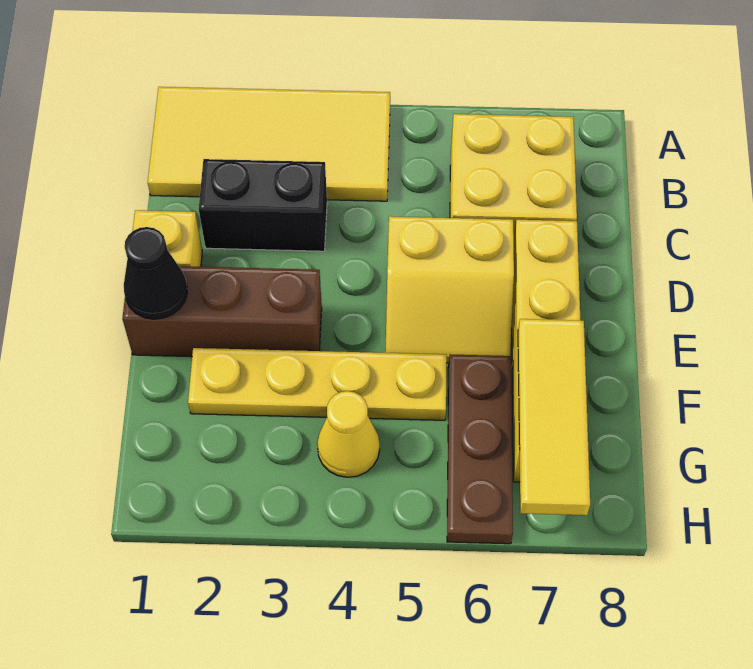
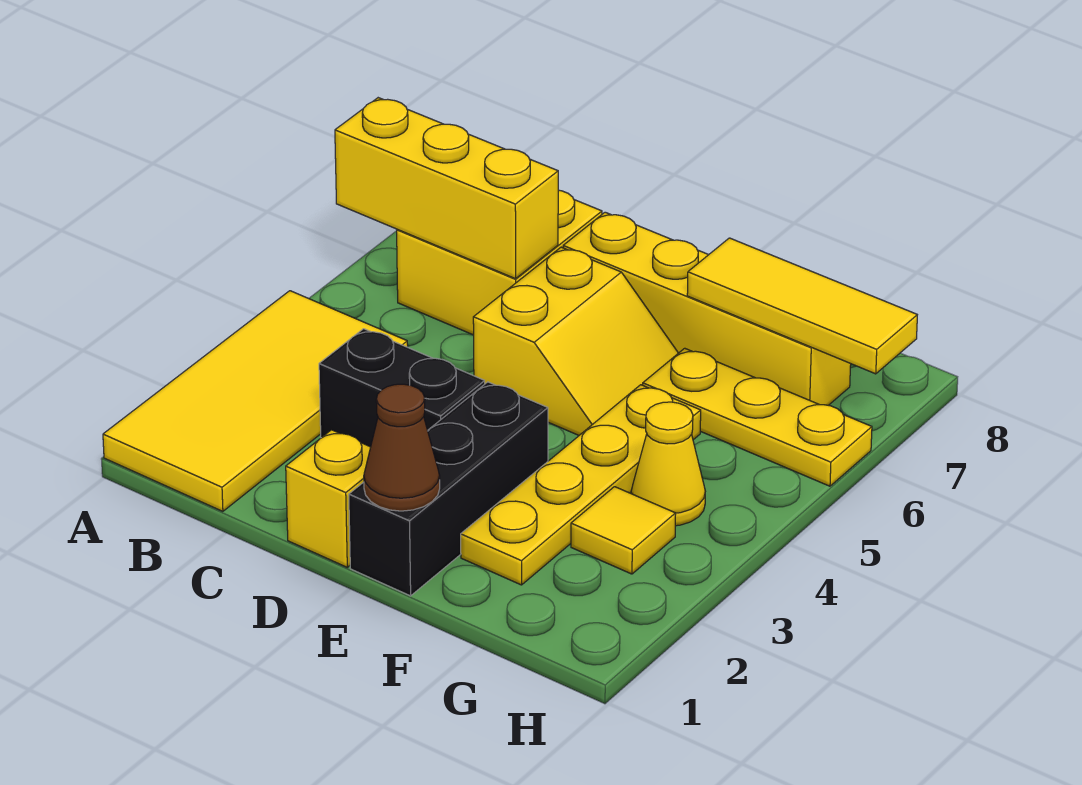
none -> yellow 1x3 brick [335,98,558,279]
black 1x2 brick [199,159,327,251] -> black 1x2 brick turned to [319,329,485,447]
brown 1x3 brick [122,266,322,357] -> black 1x3 brick [349,382,548,596]
black 1x1 cone [124,227,187,319] -> brown 1x1 cone [364,384,440,511]
brown 1x3 plate [447,354,513,544] -> yellow 1x3 plate [643,348,872,486]
none -> yellow 1x1 tile [571,487,676,574]

